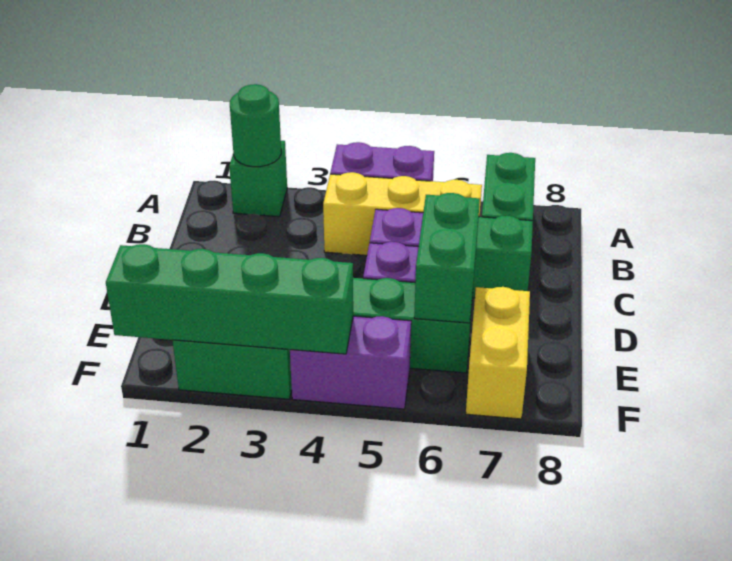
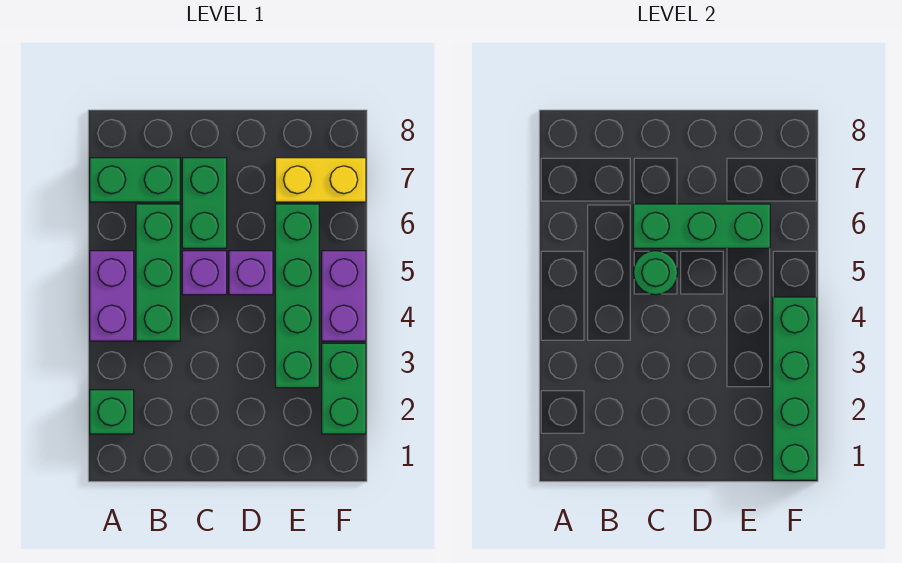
green 1x1 round brick [230,84,281,167] -> green 1x1 round brick moved to [633,251,678,295]
yellow 1x3 brick [323,172,482,255] -> green 1x3 brick [136,204,180,341]
green 1x2 brick [414,193,480,323] -> green 1x3 brick [633,204,770,248]

